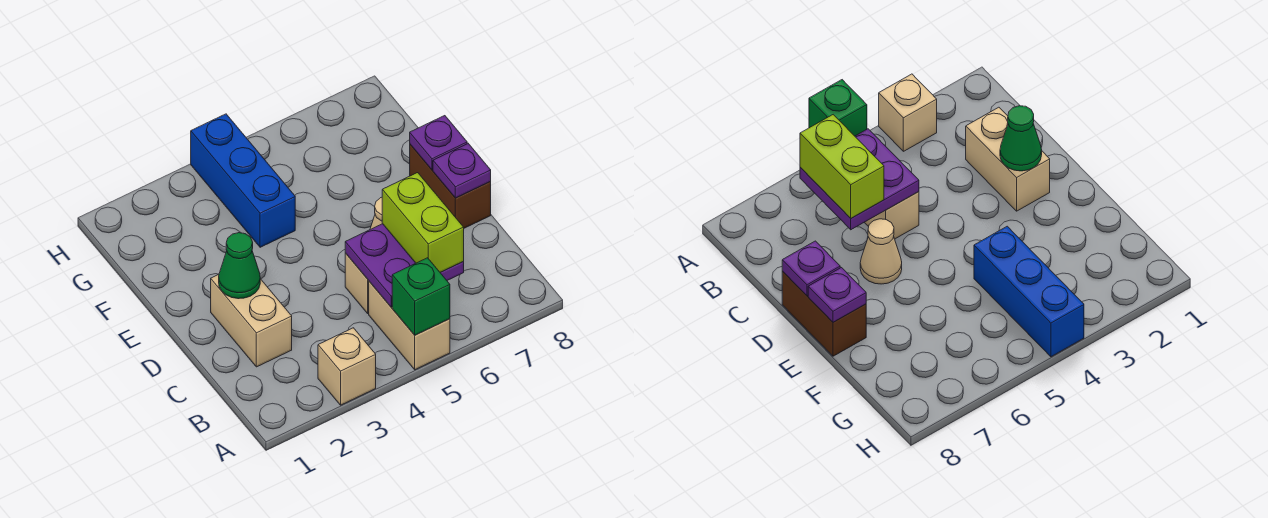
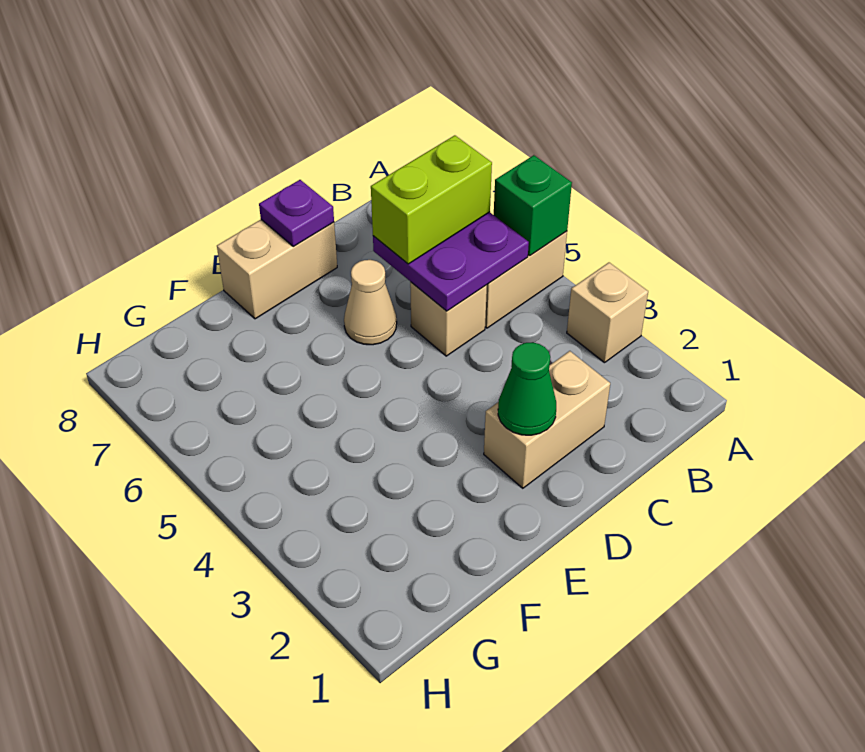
brown 1x2 brick [410,145,491,228] -> tan 1x2 brick [217,220,337,319]
purple 1x1 plate [410,116,467,170] -> none
blue 1x3 brick [191,114,295,247] -> none

